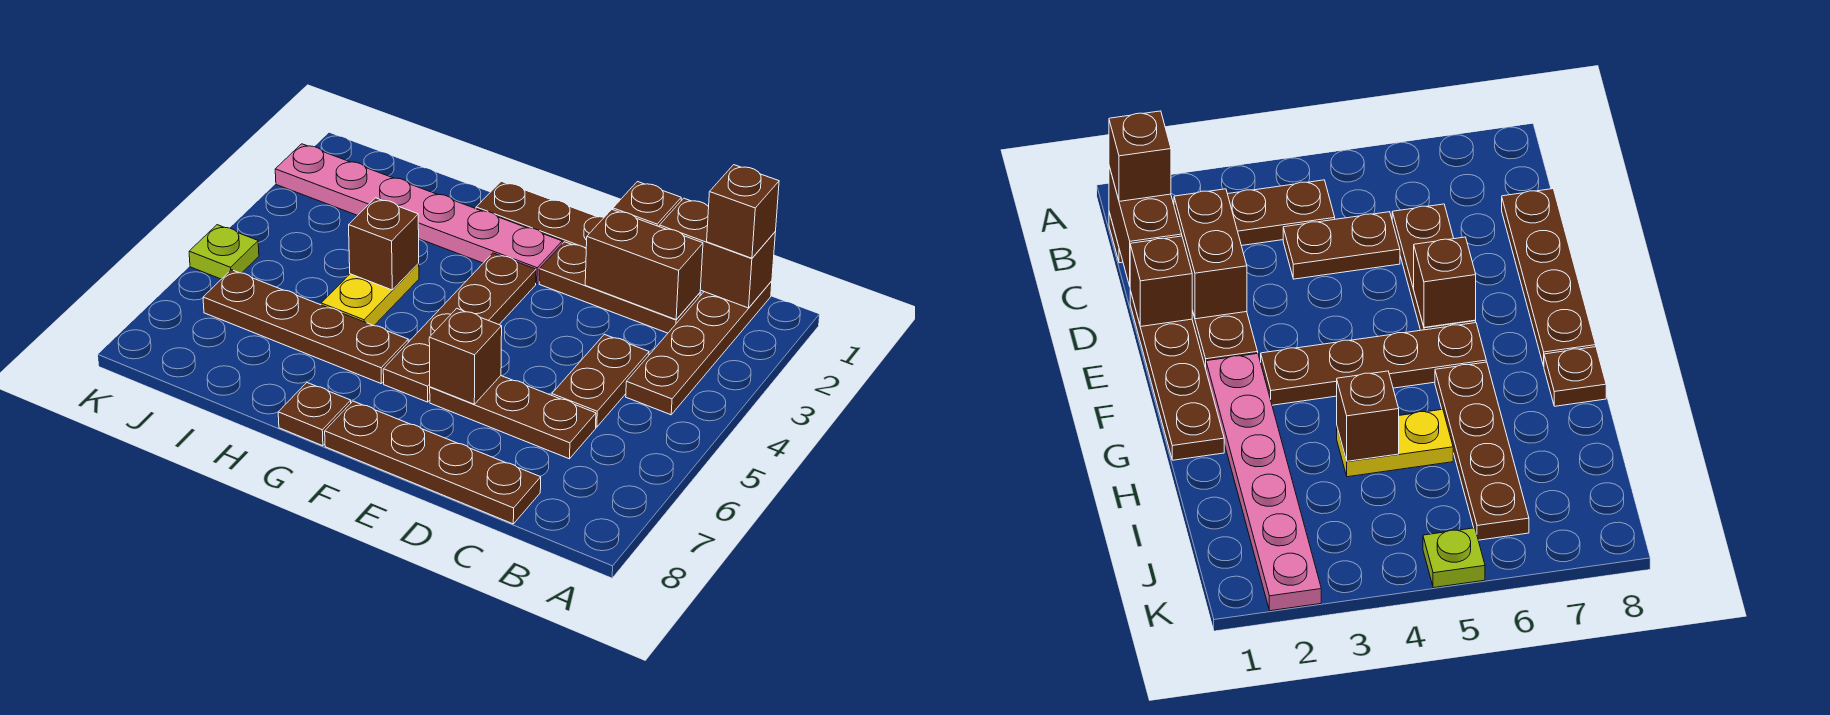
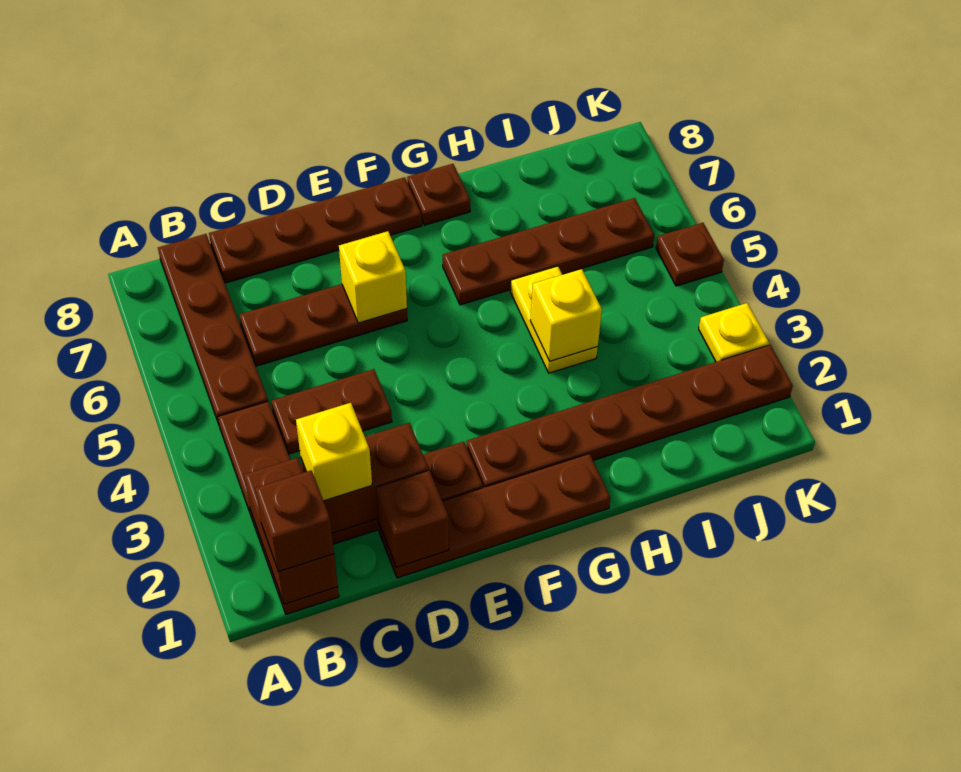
brown 1x2 brick [659,198,775,308] -> brown 1x2 brick turned to [244,458,338,604]
none -> yellow 1x1 brick [296,403,372,501]
brown 1x2 plate [552,334,649,427] -> brown 1x2 plate turned to [271,369,392,454]
brown 1x1 brick [429,308,502,404] -> yellow 1x1 brick [339,231,407,323]
pink 1x6 plate [275,144,562,283] -> brown 1x6 plate [467,345,793,488]
brown 1x4 plate [383,253,536,402] -> brown 1x4 plate moved to [158,234,268,424]
brown 1x1 brick [349,198,419,290] -> yellow 1x1 brick [530,269,602,361]
none -> yellow 1x1 plate [699,303,769,362]
lime 1x1 plate [189,225,259,279] -> brown 1x1 plate [656,223,724,286]

